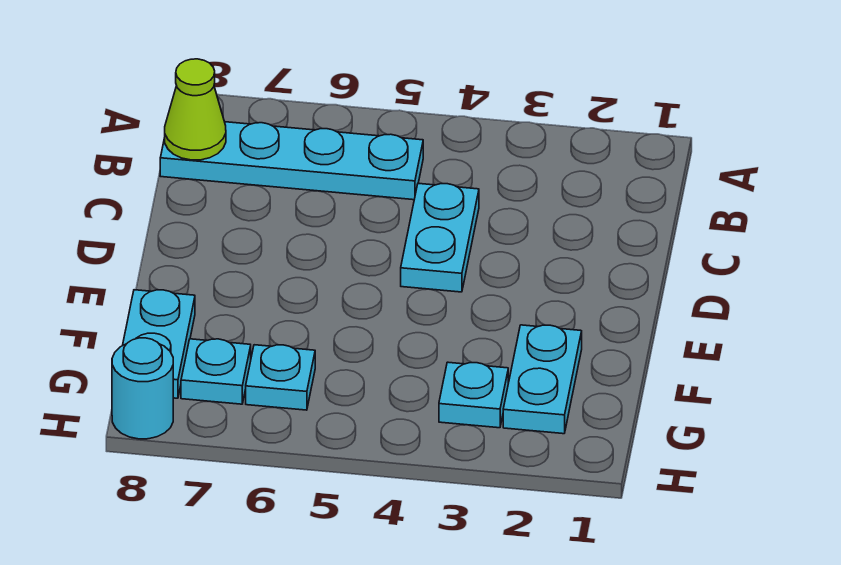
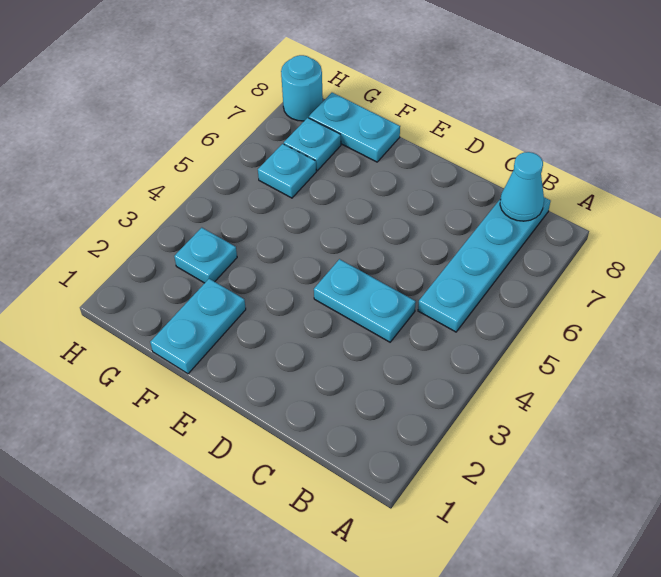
lime 1x1 cone [165,59,226,160] -> cyan 1x1 cone [500,152,544,221]
cyan 1x2 plate [503,325,582,434] -> cyan 1x2 plate turned to [150,279,246,374]

